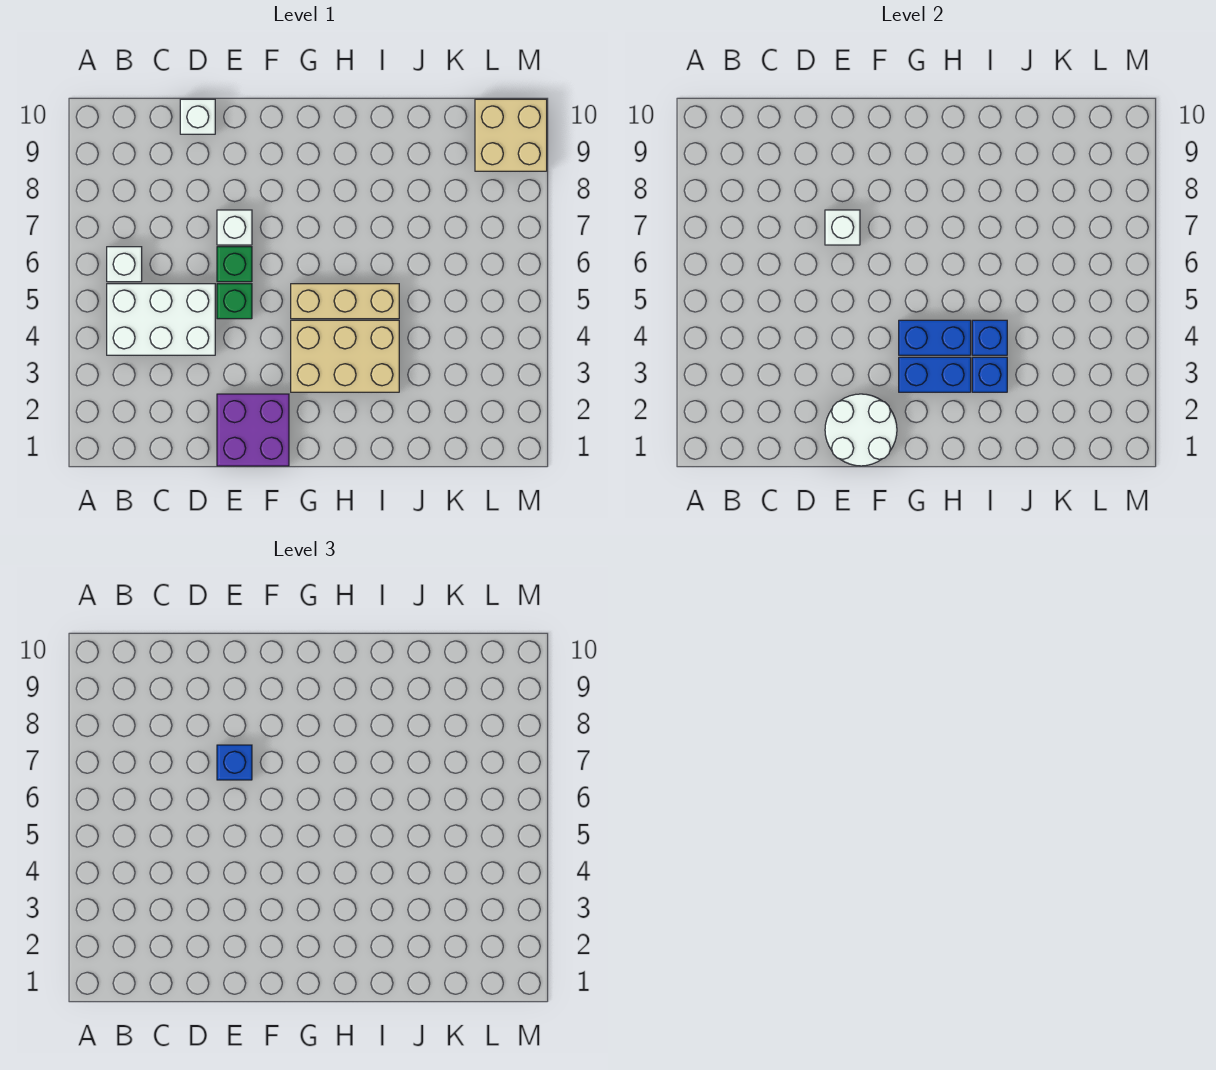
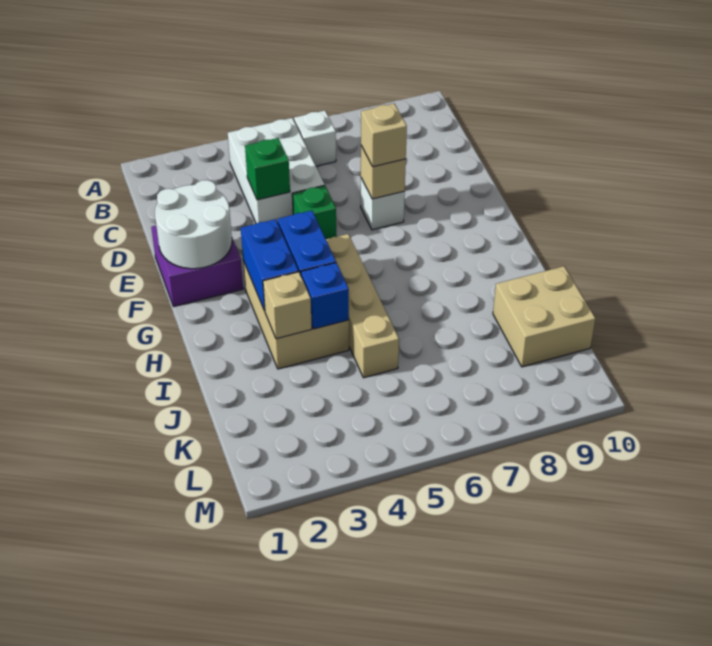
white 1x1 brick [180,99,215,134] -> none
green 1x1 brick [217,247,252,282] -> green 1x1 brick moved to [245,138,290,200]
white 1x1 brick [825,210,860,245] -> tan 1x1 brick [361,146,406,199]
blue 1x1 brick [217,745,252,780] -> tan 1x1 brick [361,104,407,167]
tan 1x3 brick [291,284,399,319] -> tan 1x4 brick [326,234,399,378]
blue 1x1 brick [972,357,1007,392] -> tan 1x1 brick [263,272,312,339]
tan 2x2 brick [475,99,547,171] -> tan 2x2 brick moved to [493,266,595,367]

